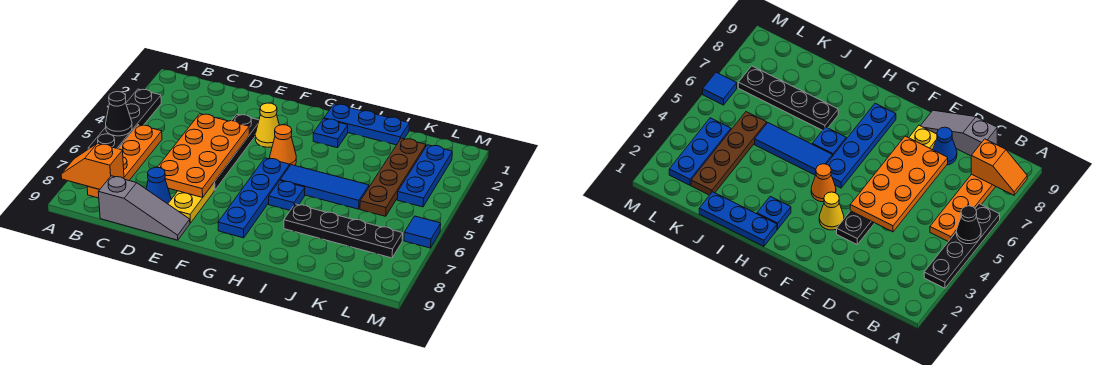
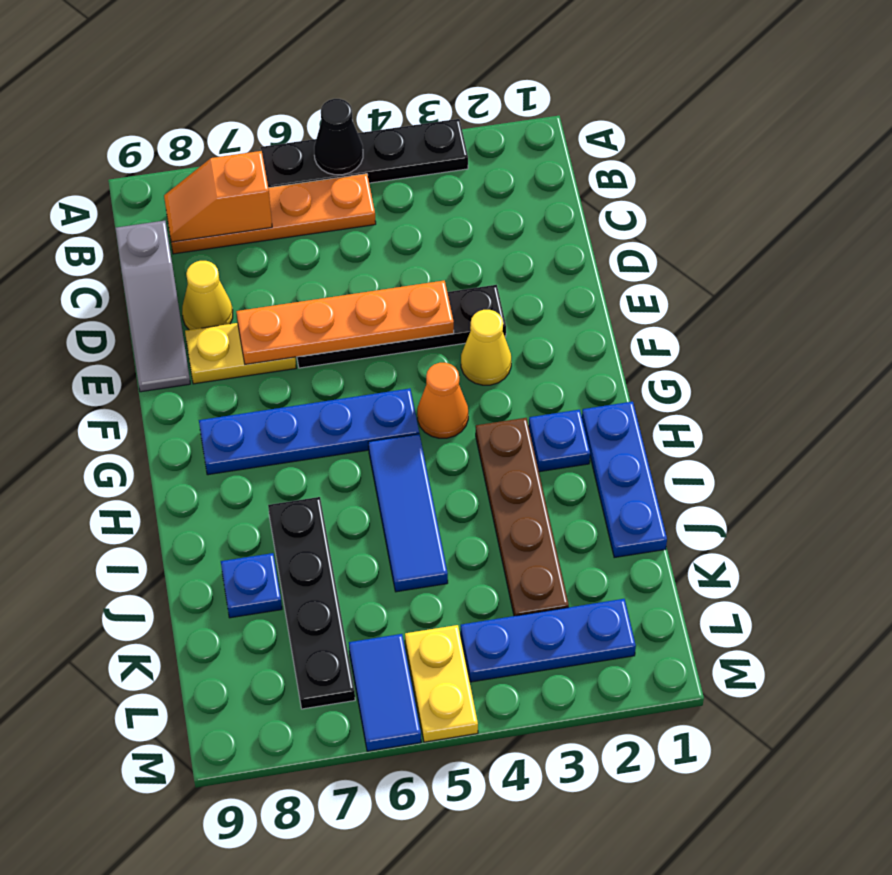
orange 1x2 slope [61,143,124,189] -> orange 1x2 slope turned to [164,151,272,242]
orange 2x4 plate [157,114,249,197] -> orange 1x4 plate [236,280,454,364]
blue 1x1 cone [146,167,171,204] -> yellow 1x1 cone [182,261,233,330]
blue 1x1 plate [269,181,305,210] -> blue 1x1 plate moved to [221,553,282,618]
brown 1x4 plate [360,138,426,216] -> brown 1x4 plate turned to [476,418,569,616]
none -> yellow 1x2 plate [405,625,478,742]
blue 1x1 tile [404,216,441,248] -> blue 1x2 tile [349,634,421,751]

